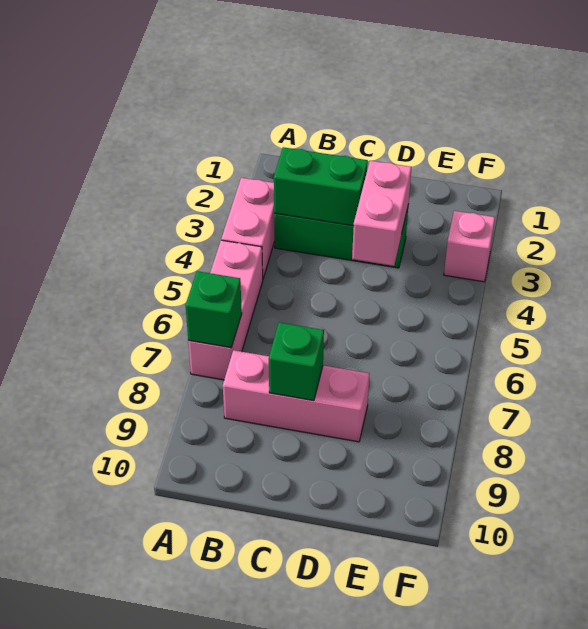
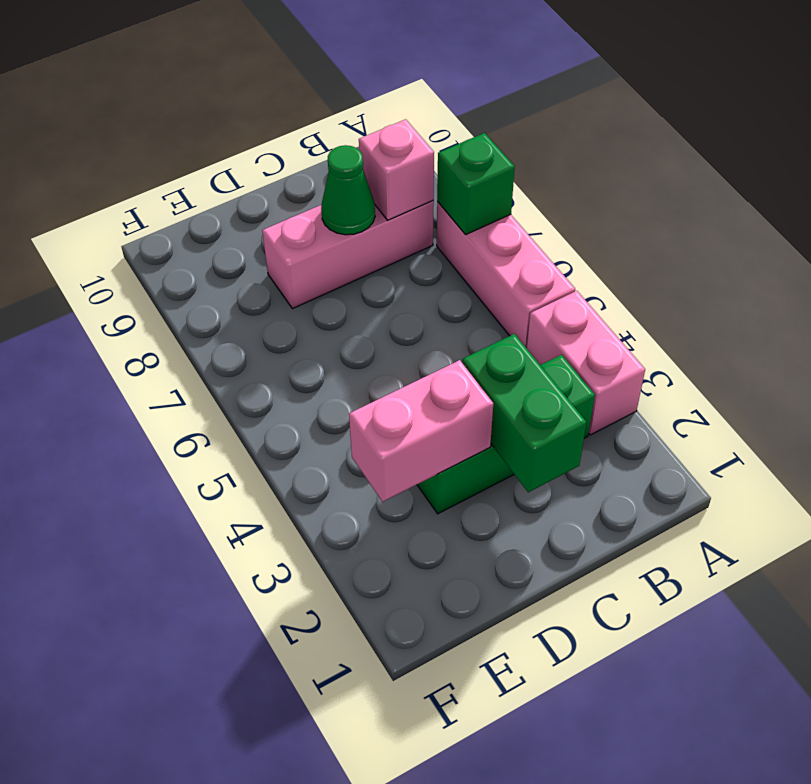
green 1x2 brick [274,147,368,226] -> green 1x2 brick turned to [462,334,587,492]
green 1x1 brick [269,322,324,401] -> green 1x1 cone [321,145,375,235]
pink 1x2 brick [352,161,412,266] -> pink 1x2 brick turned to [349,360,493,502]
pink 1x1 brick [444,211,495,282] -> pink 1x1 brick moved to [359,119,434,220]

